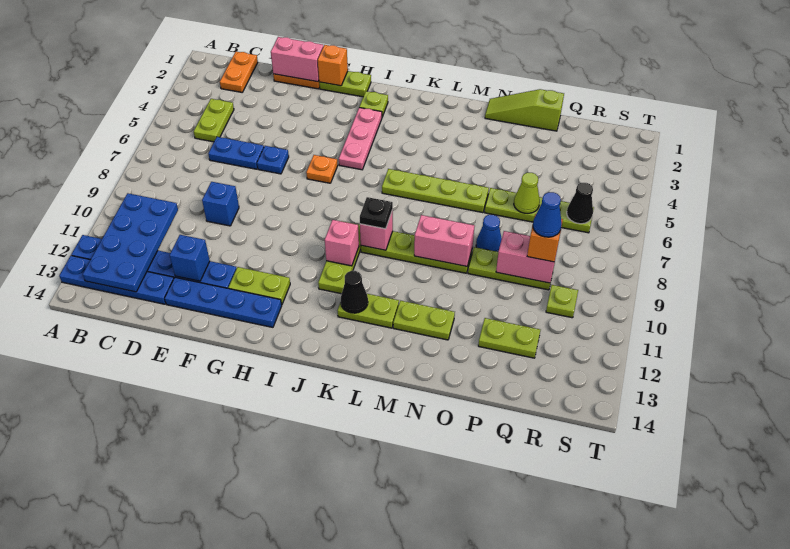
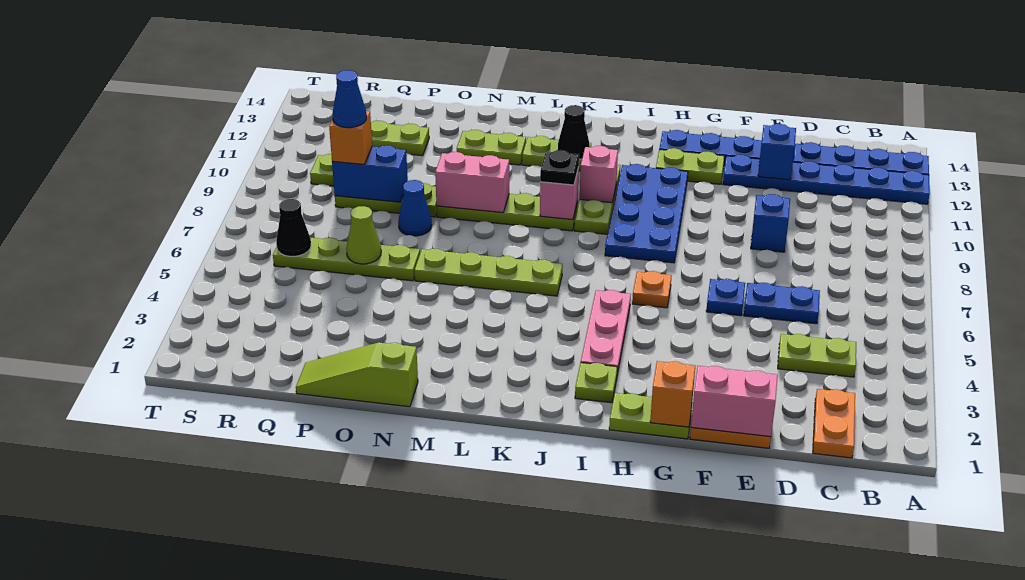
blue 2x4 plate [83,193,178,292] -> blue 2x4 plate moved to [605,164,688,263]
lime 1x2 plate [194,99,234,142] -> lime 1x2 plate turned to [778,334,856,377]
lime 1x3 slope [485,89,564,131] -> lime 1x3 slope turned to [296,343,418,407]
pink 1x2 brick [496,231,557,283] -> blue 1x2 brick [332,145,408,202]

